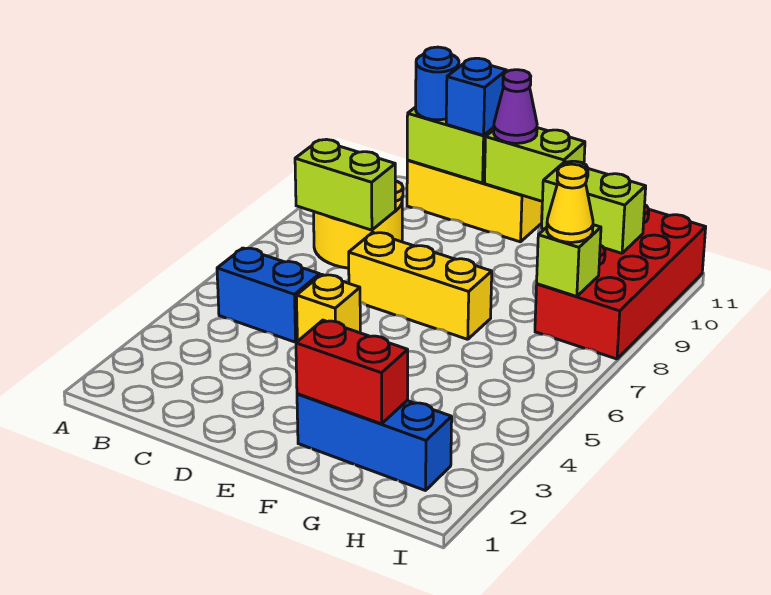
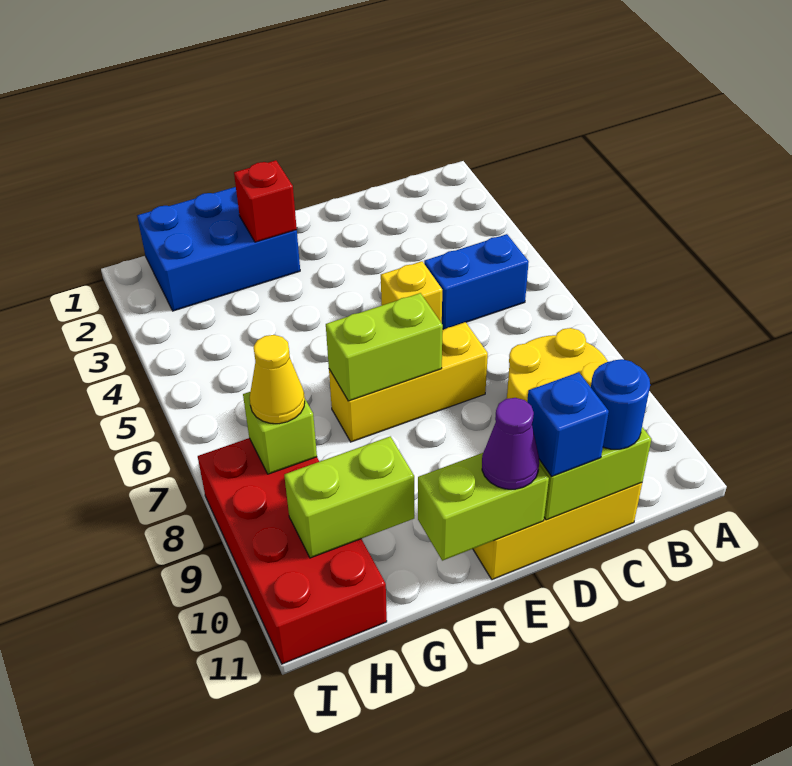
lime 1x2 brick [295,139,395,230] -> lime 1x2 brick moved to [326,293,443,401]
blue 1x3 brick [297,394,452,491] -> blue 2x3 brick [137,187,300,311]
red 1x2 brick [296,320,408,424] -> red 1x1 brick [234,160,297,242]

